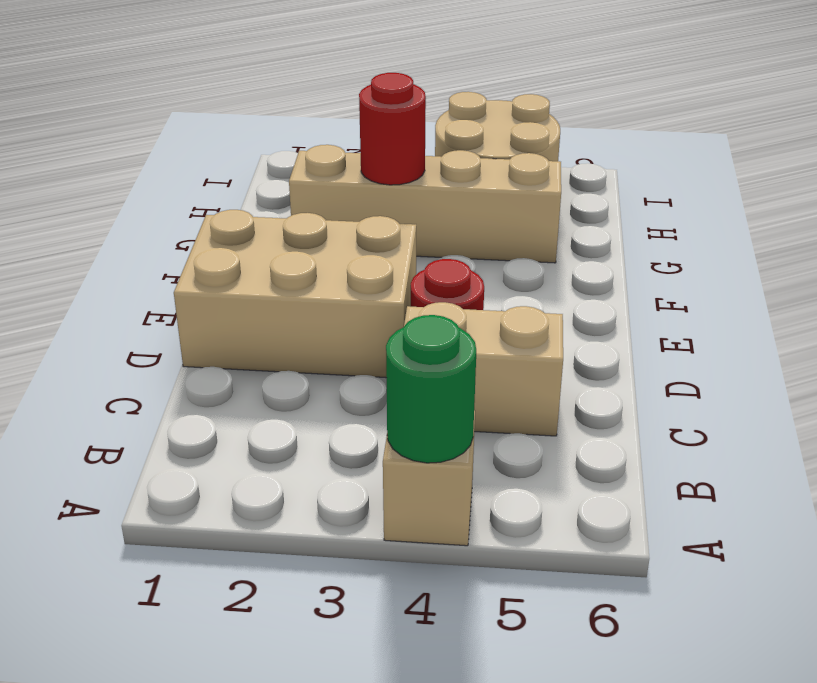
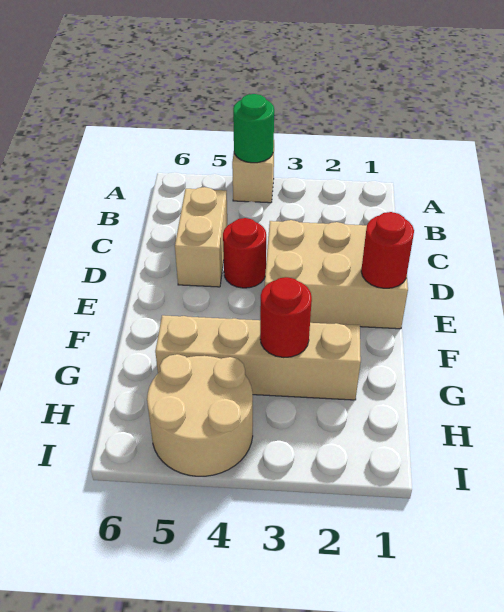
tan 1x2 brick [404,302,563,436] -> tan 1x2 brick turned to [175,187,227,287]
none -> red 1x1 round brick [361,212,414,288]

